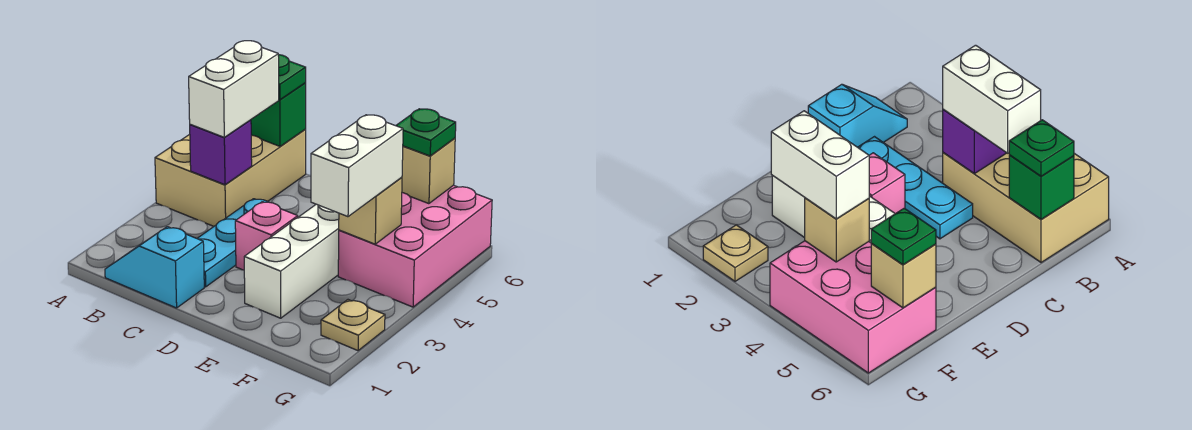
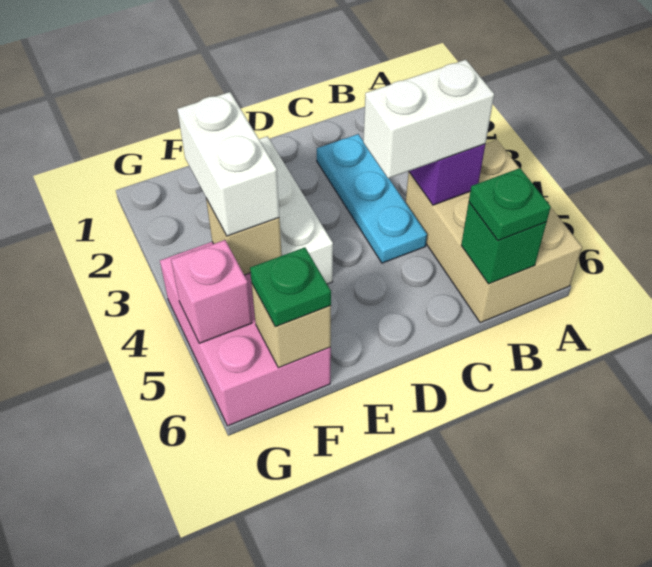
cyan 1x2 slope [105,227,204,308] -> none
white 1x2 brick [189,41,279,137] -> white 1x2 brick turned to [363,60,494,178]
pink 1x1 brick [235,202,298,270] -> pink 1x1 brick moved to [171,240,252,343]
tan 1x1 plate [321,300,385,351] -> none

